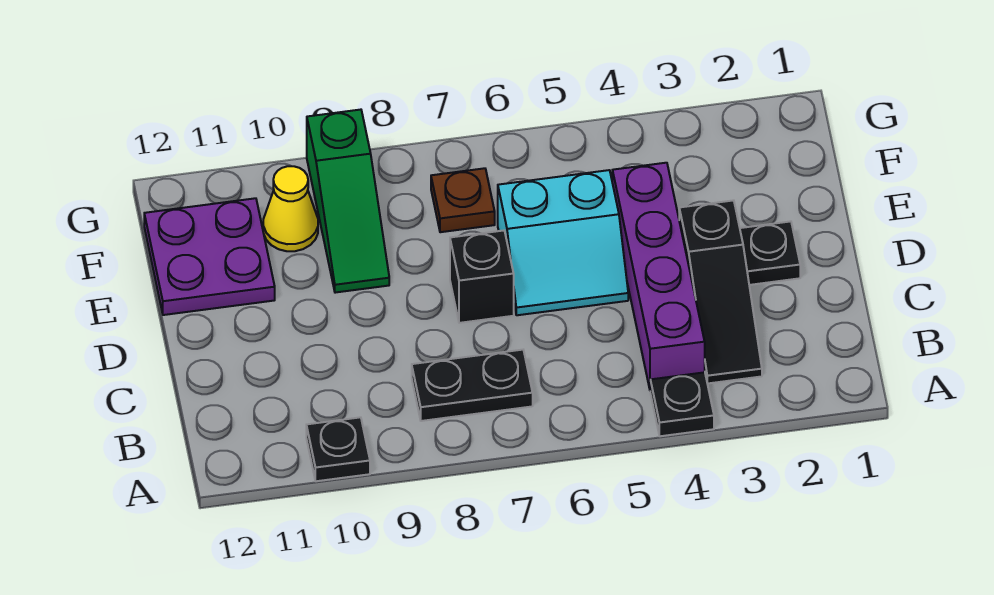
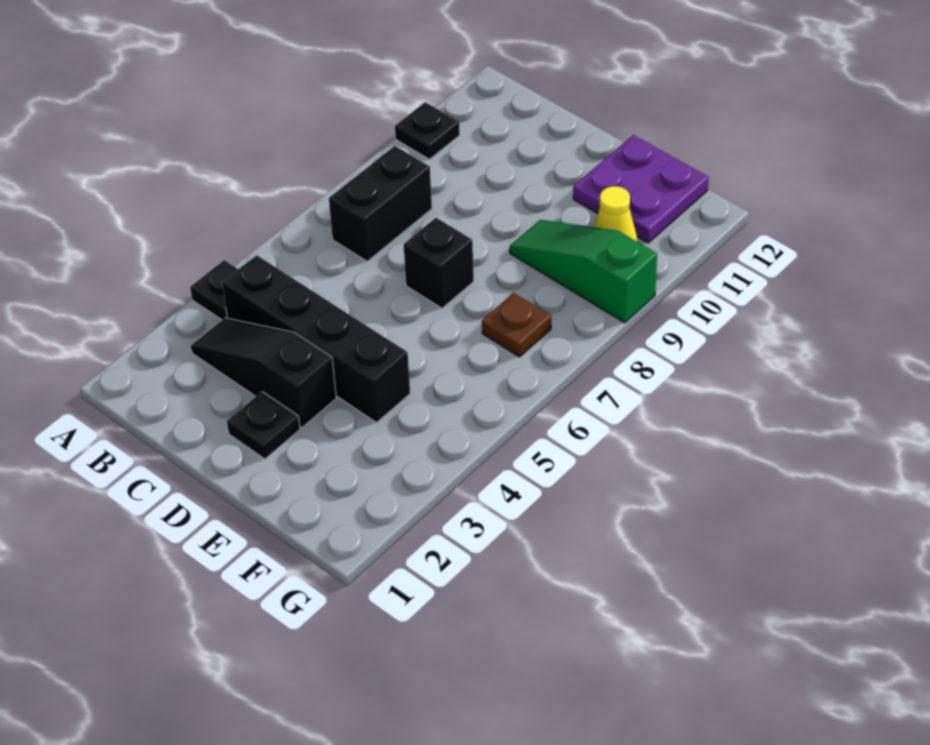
purple 1x4 brick [612,163,705,389] -> black 1x4 brick [222,255,410,423]
black 1x2 plate [412,350,533,421] -> black 1x2 brick [329,146,432,261]
cyan 2x2 slope [498,170,628,315] -> none

